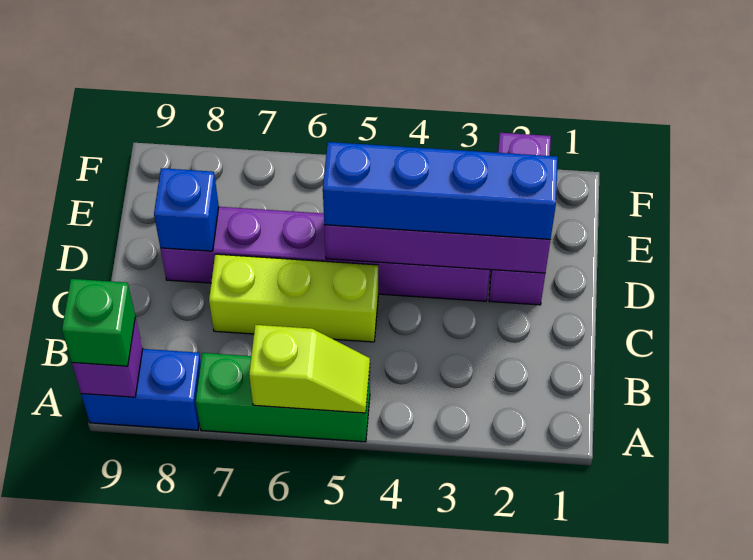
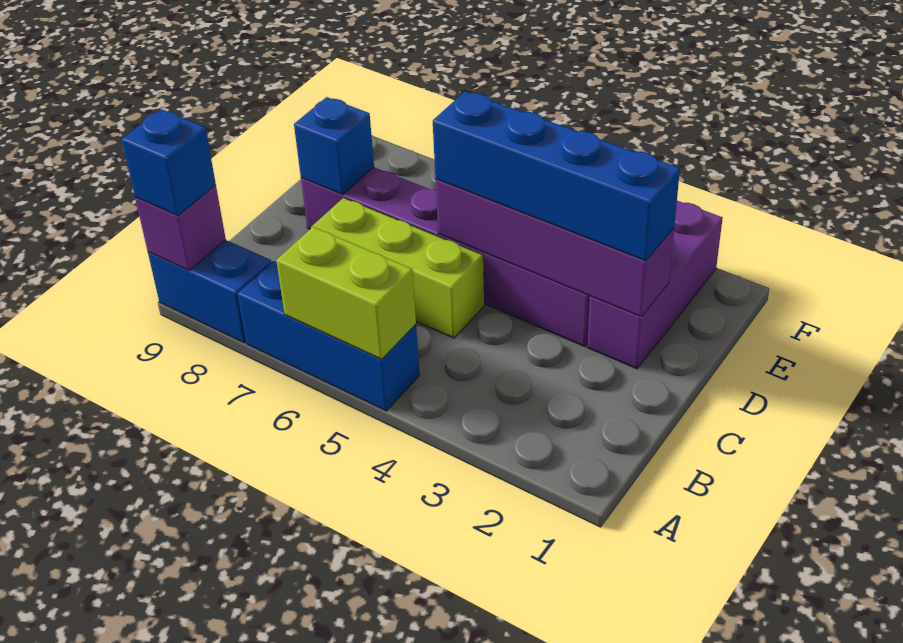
green 1x3 brick [196,353,370,442] -> blue 1x3 brick [238,261,420,411]
lime 1x2 slope [249,325,370,413] -> lime 1x2 brick [276,227,416,359]
green 1x1 brick [62,279,135,366] -> blue 1x1 brick [122,109,216,216]

